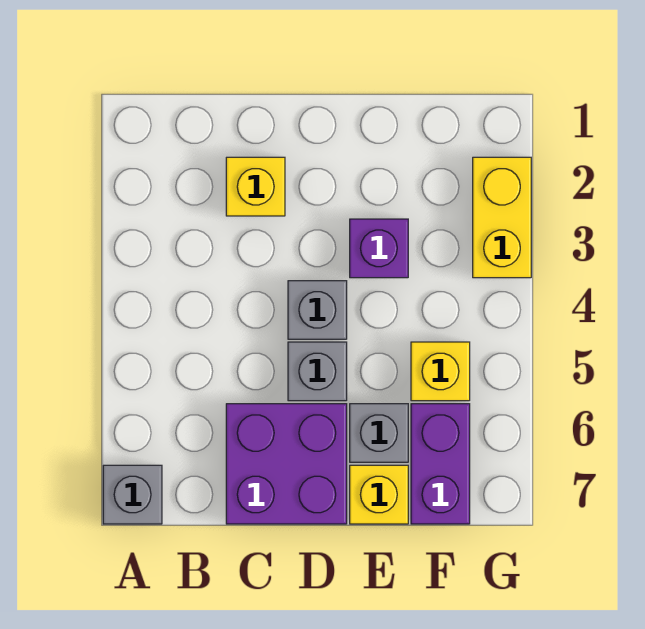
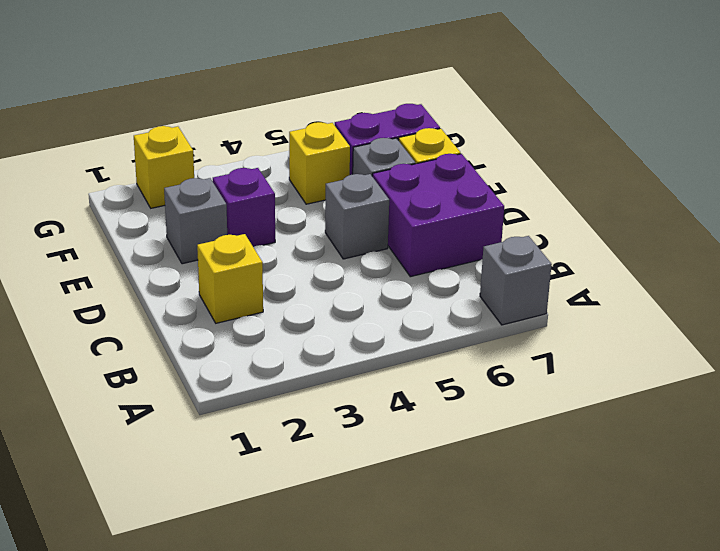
grey 1x1 brick [288,281,347,339] -> grey 1x1 brick moved to [164,178,227,264]
yellow 1x2 brick [473,157,531,278] -> yellow 1x1 brick [134,126,194,208]

